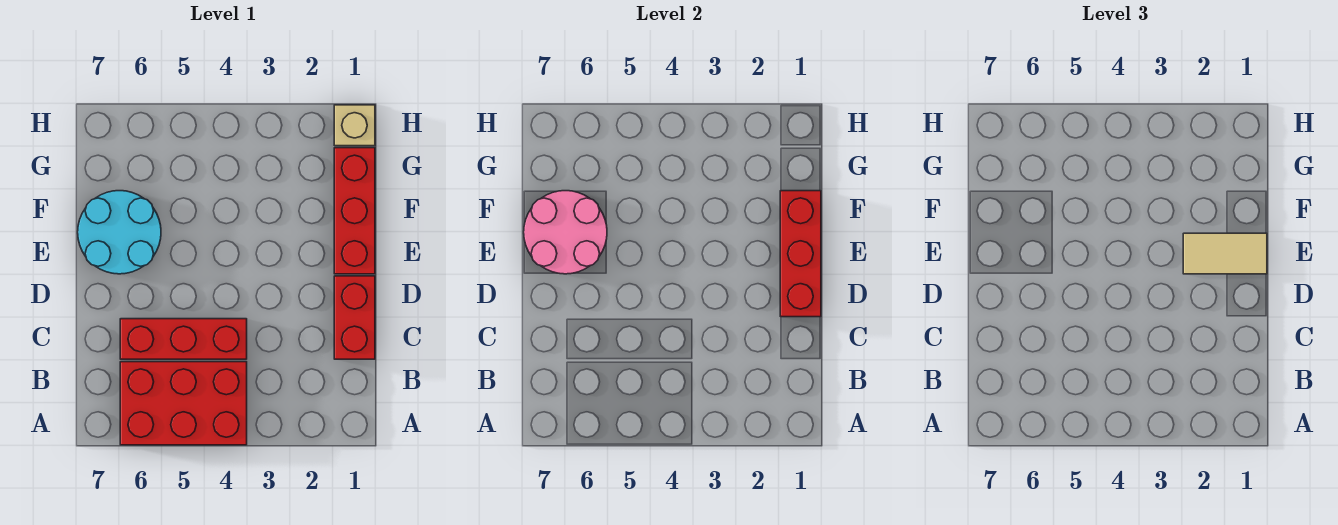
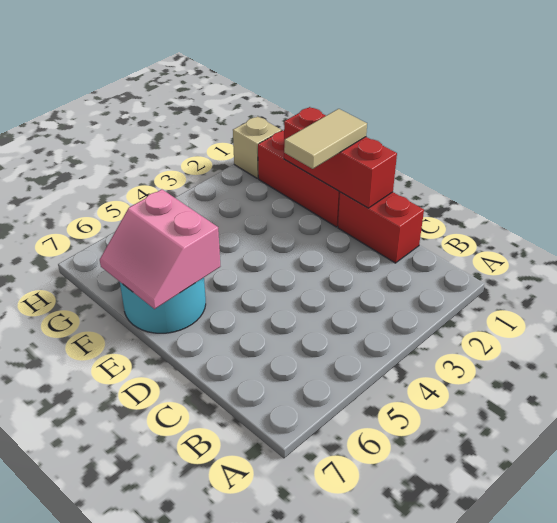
red 2x3 brick [120,362,247,445] -> none
red 1x3 brick [120,319,247,359] -> none
pink 2x2 round brick [524,191,607,274] -> pink 2x2 slope [100,189,220,309]

